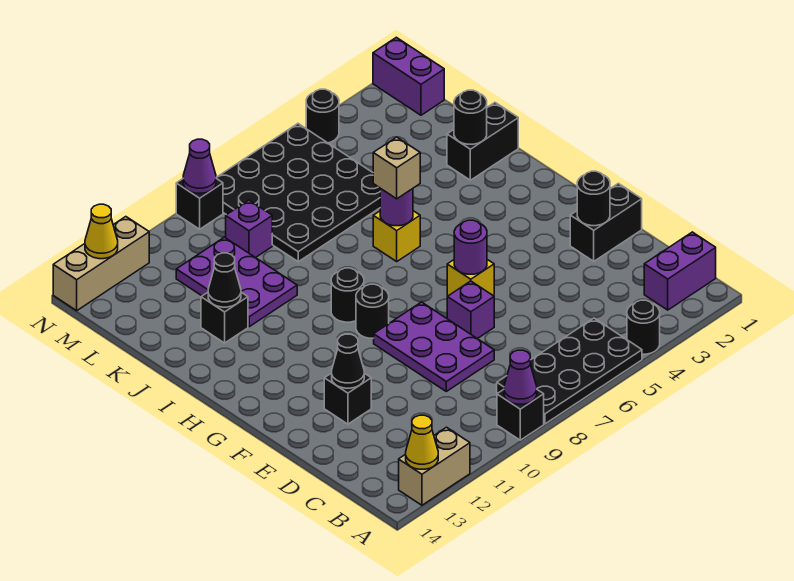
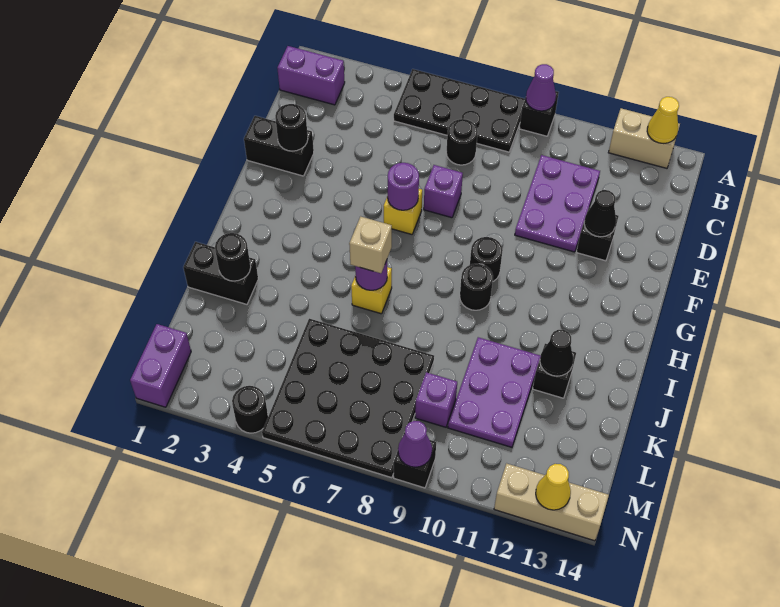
black 1x1 round brick [627,300,660,354] -> black 1x1 round brick moved to [446,119,478,165]
purple 2x3 plate [374,302,494,391] -> purple 2x3 plate moved to [515,155,600,252]

